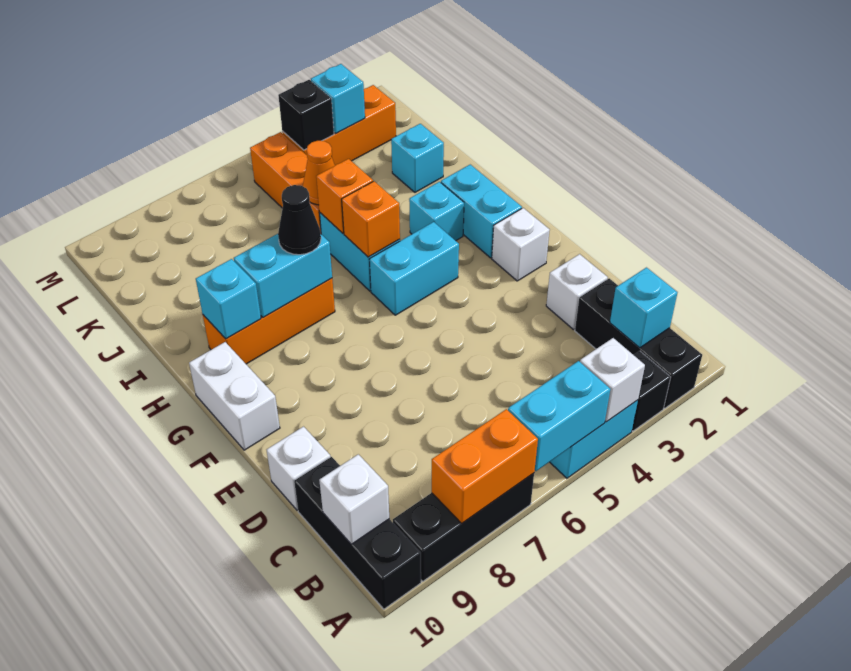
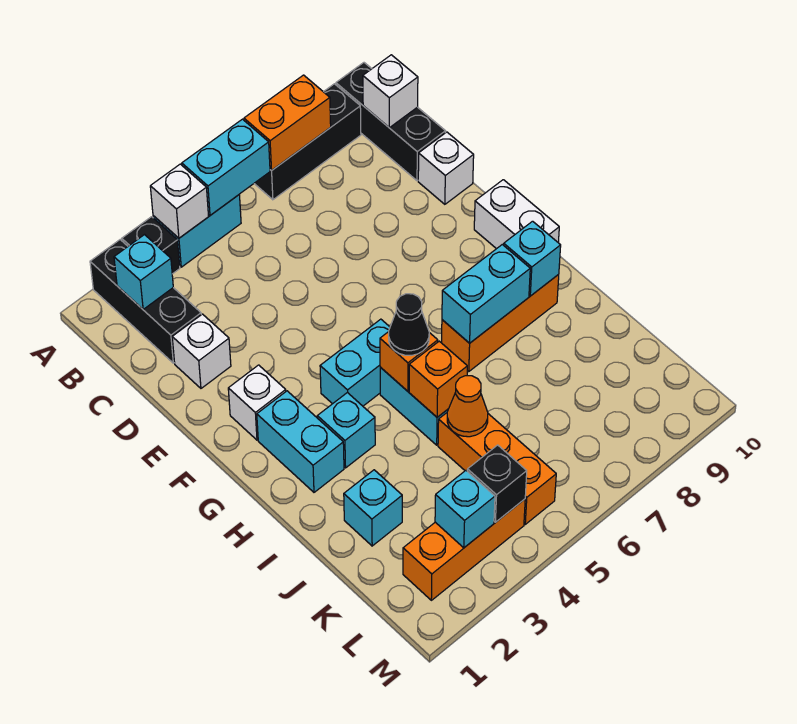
black 1x1 cone [278,185,321,255] -> black 1x1 cone moved to [389,294,429,356]

